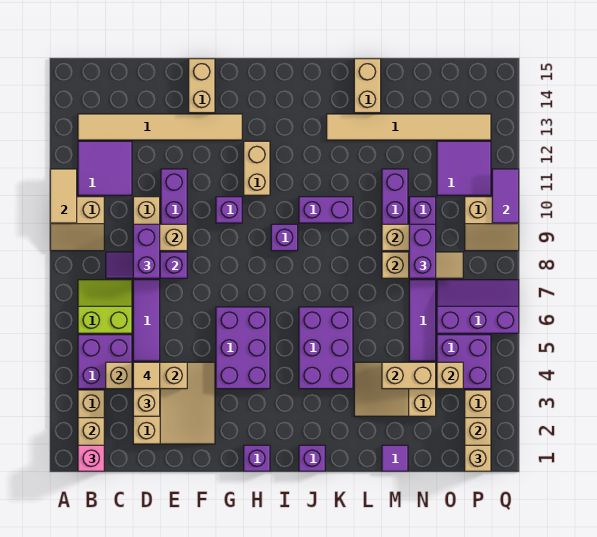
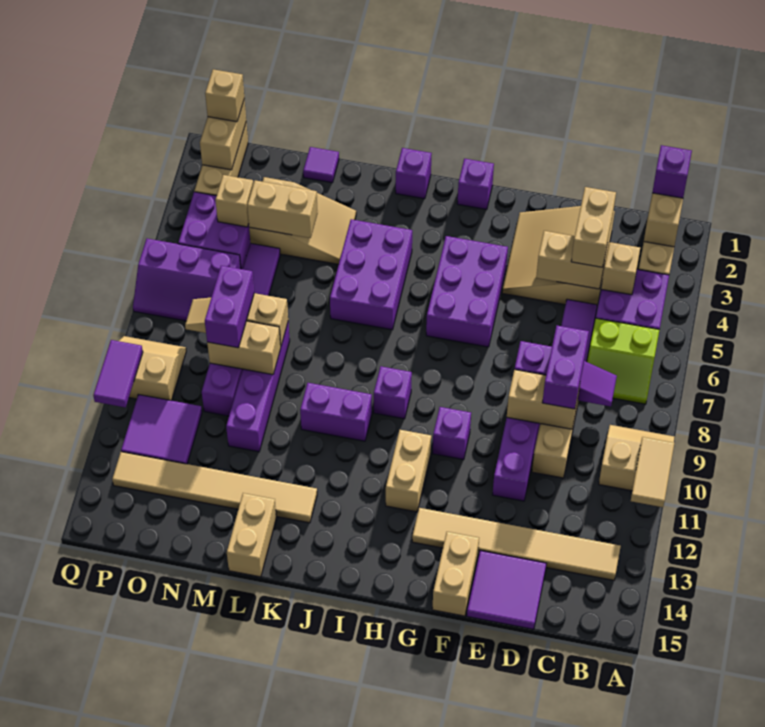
pink 1x1 brick [78,445,104,471] -> purple 1x1 brick [652,145,692,198]
purple 2x2 tile [78,141,132,195] -> purple 2x2 tile moved to [467,551,547,629]
tan 1x1 tile [133,362,160,389] -> none

